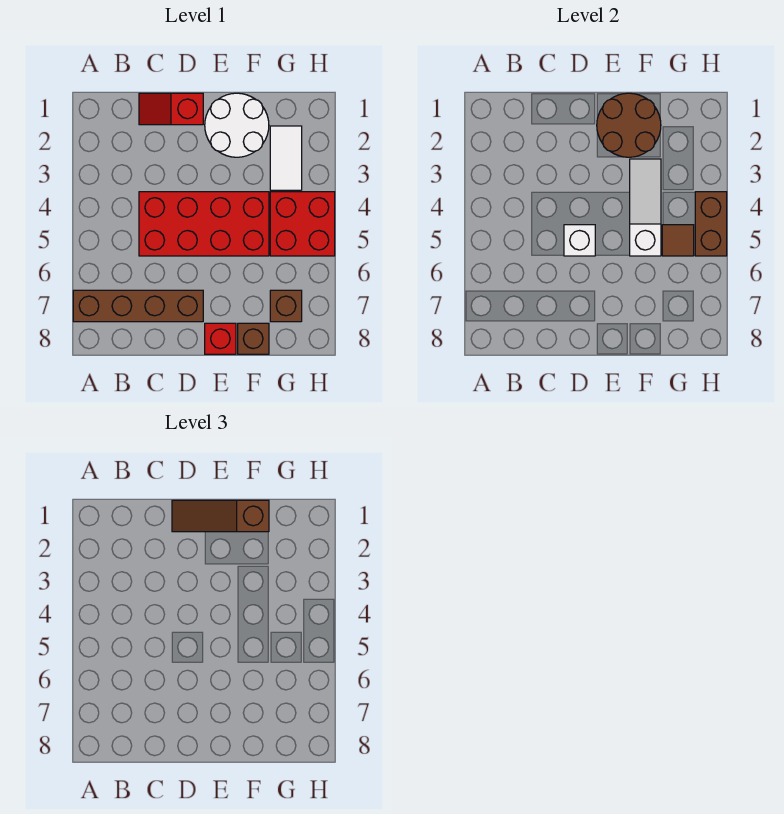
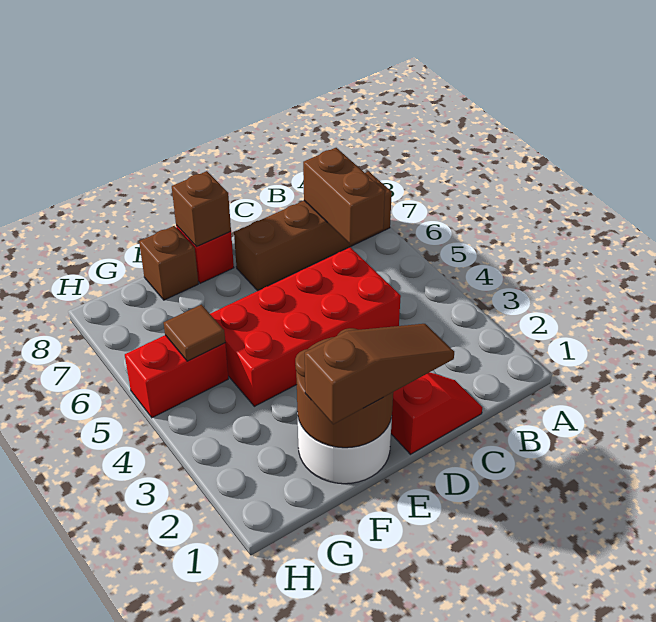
white 1x1 brick [564,225,595,256] -> none
white 1x3 slope [630,159,661,256] -> none
white 1x2 tile [270,126,302,190] -> none
red 2x2 brick [270,192,335,256] -> red 1x2 brick [125,335,228,418]
brown 1x1 brick [270,290,302,322] -> brown 1x1 brick moved to [172,171,231,247]
brown 1x2 brick [695,192,727,256] -> brown 1x2 brick moved to [303,148,385,244]

